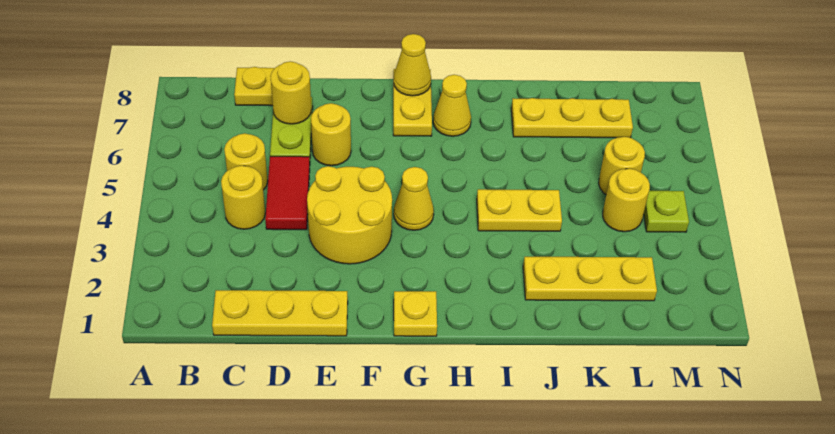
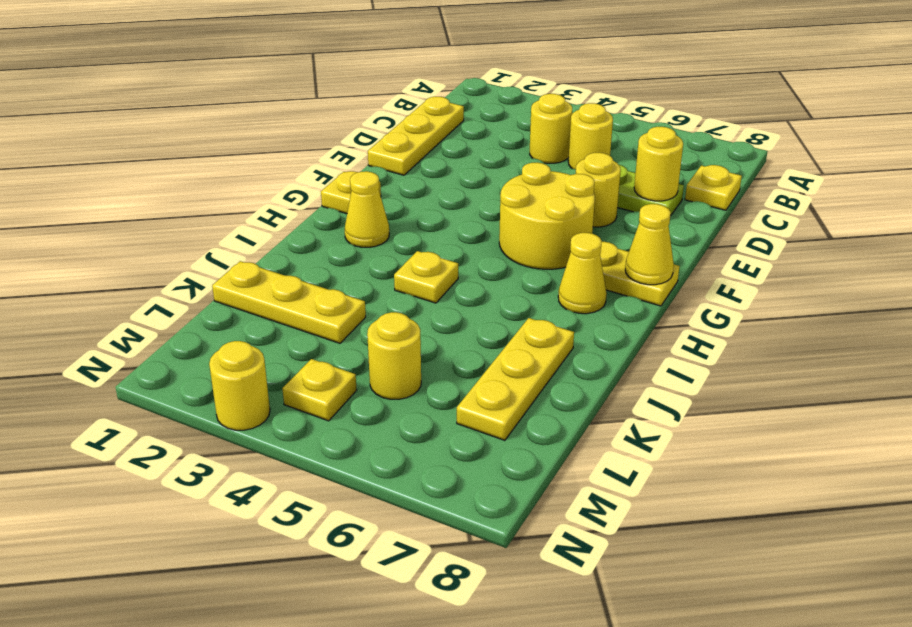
red 1x2 tile [265,156,310,230] -> none
yellow 2x2 round brick [307,166,392,264] -> yellow 2x2 round brick moved to [499,162,595,269]
yellow 1x1 cone [394,167,434,230] -> yellow 1x1 cone moved to [345,171,389,247]
yellow 1x2 plate [477,189,562,231] -> yellow 1x1 plate [394,251,458,303]
yellow 1x3 plate [523,257,657,301] -> yellow 1x3 plate turned to [212,261,366,343]
yellow 1x1 round brick [603,169,650,232] -> yellow 1x1 round brick moved to [209,341,270,430]
lime 1x1 plate [644,191,689,232] -> yellow 1x1 plate [282,359,357,421]

